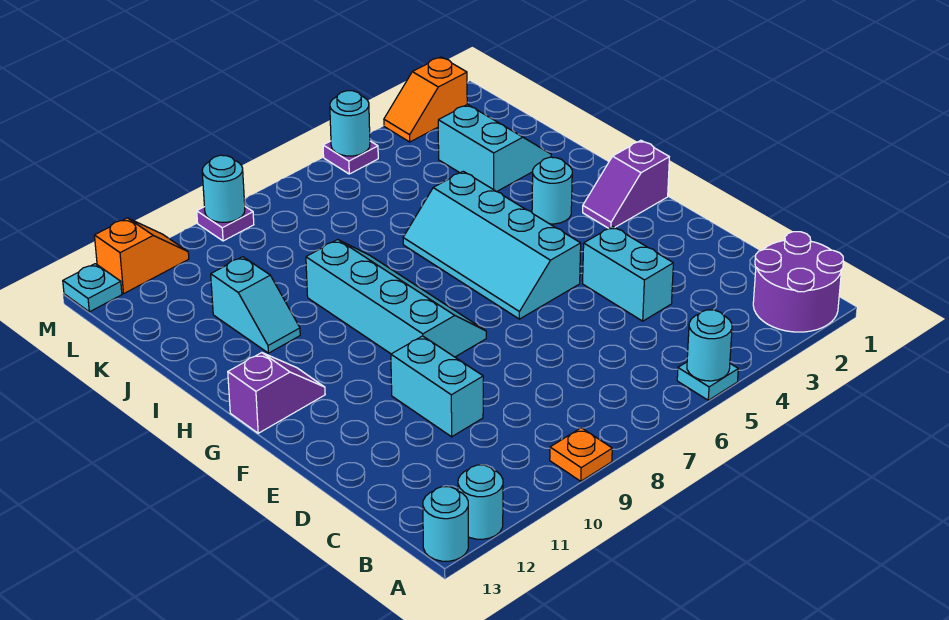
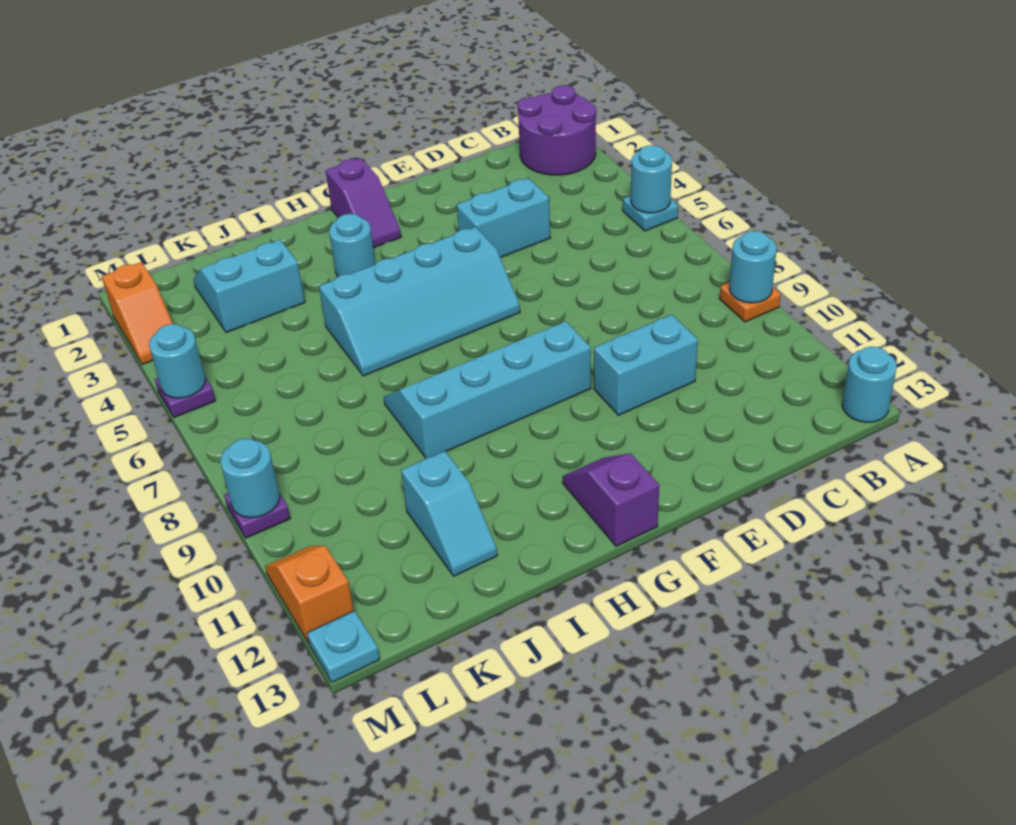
cyan 1x1 round brick [458,465,503,539] -> cyan 1x1 round brick moved to [729,231,777,303]
cyan 1x2 slope [211,257,300,353] -> cyan 1x2 slope turned to [401,451,497,576]

